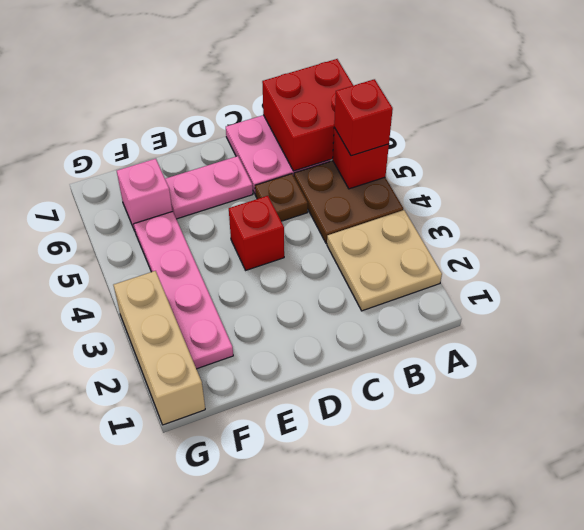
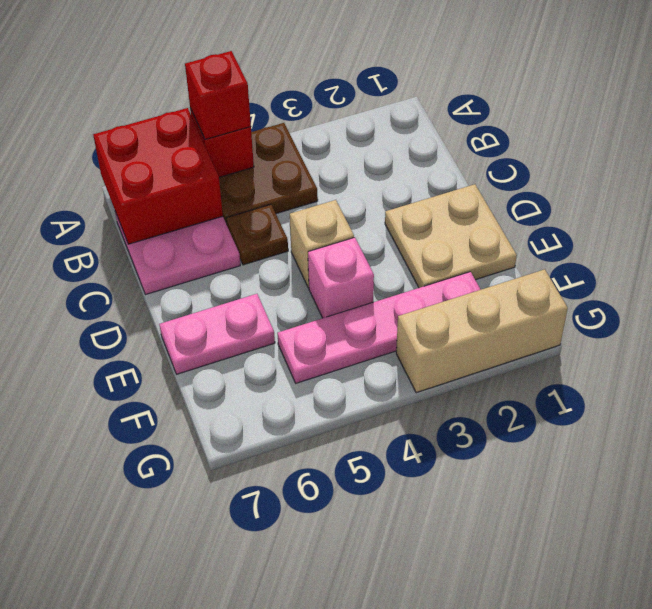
tan 2x2 plate [327,210,442,311] -> tan 2x2 plate moved to [385,184,517,288]
red 1x1 brick [229,196,284,270] -> tan 1x1 brick [290,200,354,288]
pink 1x2 plate [165,156,253,219] -> pink 1x2 plate turned to [159,294,275,374]
pink 1x1 brick [117,159,172,231] -> pink 1x1 brick moved to [308,237,374,318]

